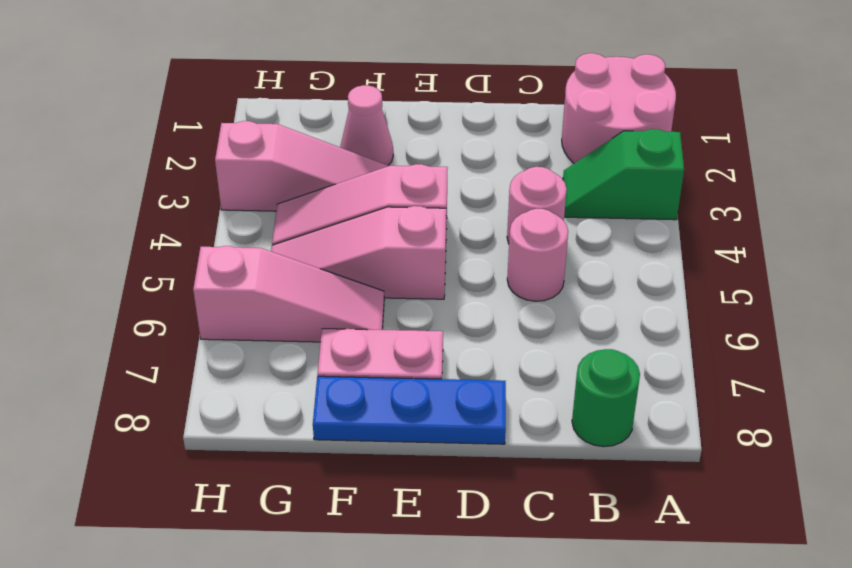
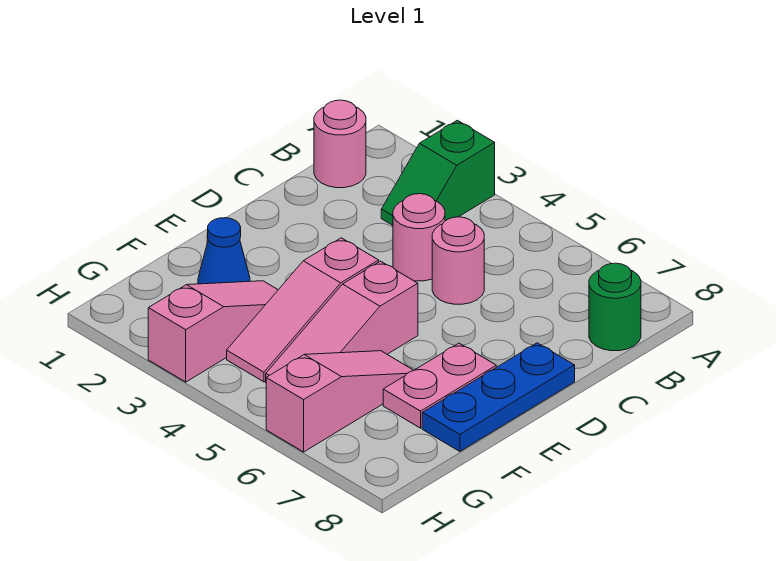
pink 2x2 round brick [562,53,676,163] -> pink 1x1 round brick [314,100,366,188]
pink 1x1 cone [340,85,393,165] -> blue 1x1 cone [198,218,250,284]

